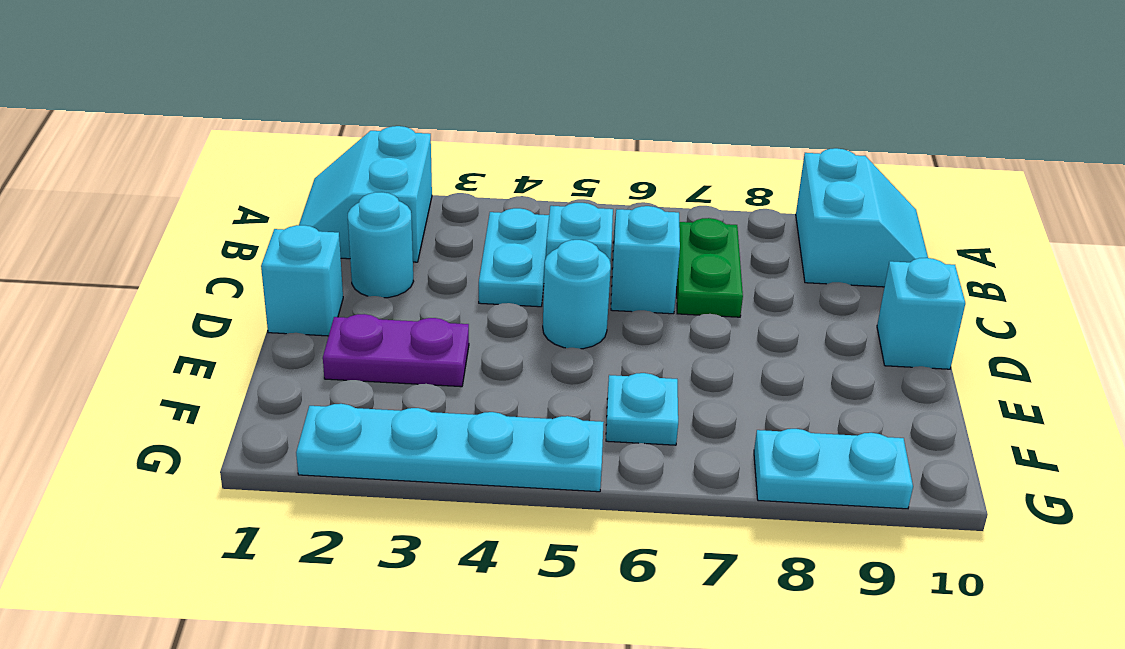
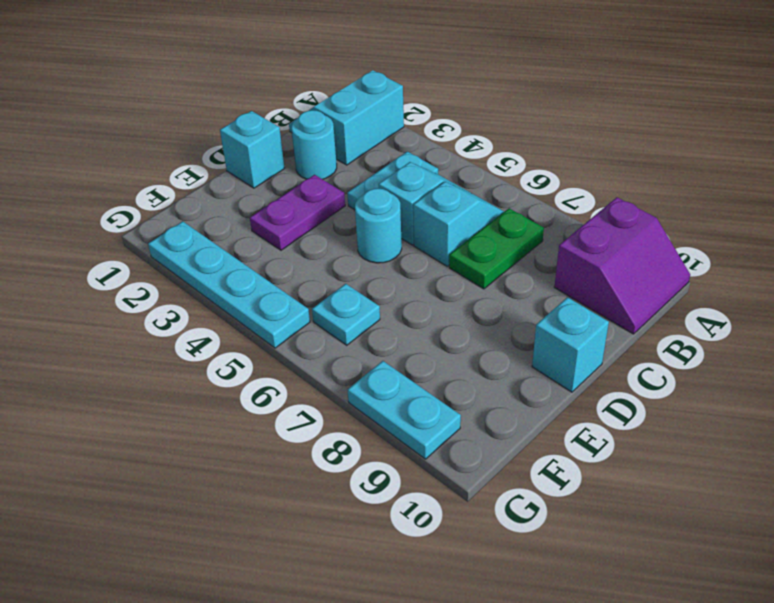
cyan 2x2 slope [796,148,928,287] -> purple 2x2 slope [555,197,690,334]
purple 1x2 plate [323,314,469,387] -> purple 1x2 plate turned to [250,175,345,250]

